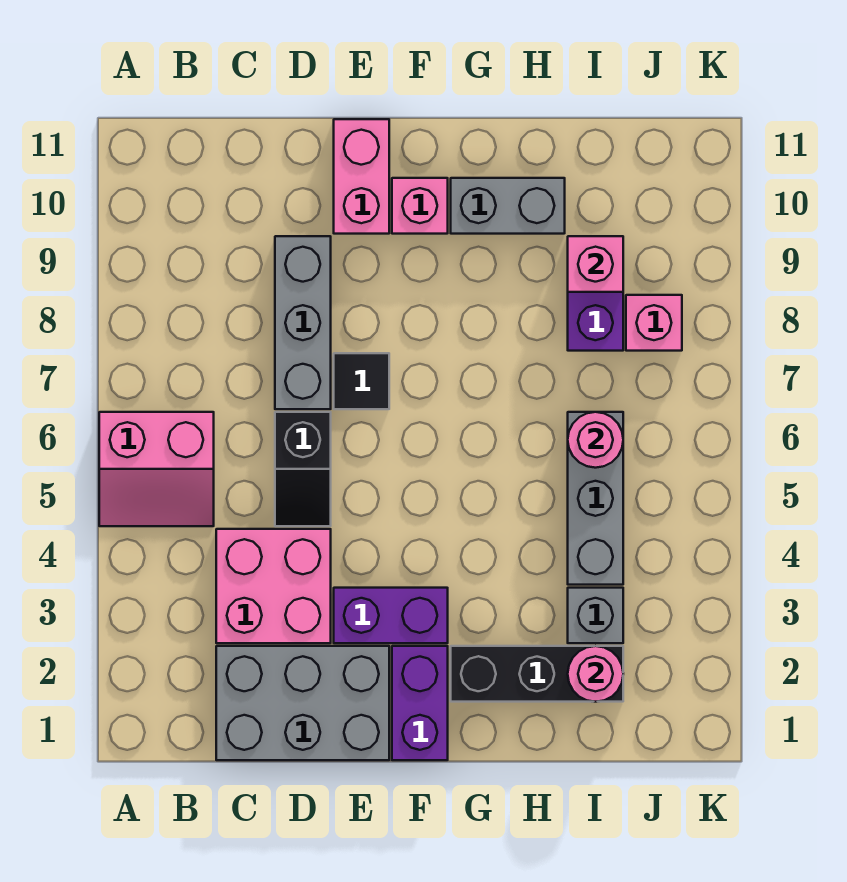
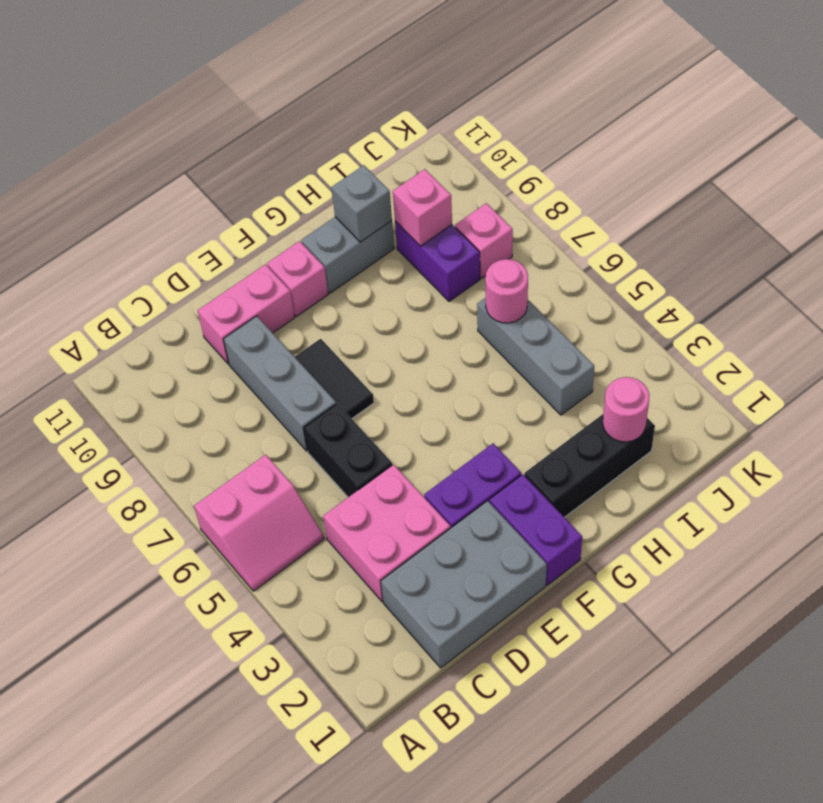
black 1x2 slope [275,412,331,526] -> black 1x2 brick [304,403,392,497]
black 1x1 tile [334,353,389,409] -> black 1x2 tile [295,339,374,419]
pink 1x2 brick [334,119,389,234] -> pink 1x2 brick turned to [198,264,295,364]
grey 1x1 brick [568,588,623,643] -> grey 1x1 brick moved to [331,165,392,242]

